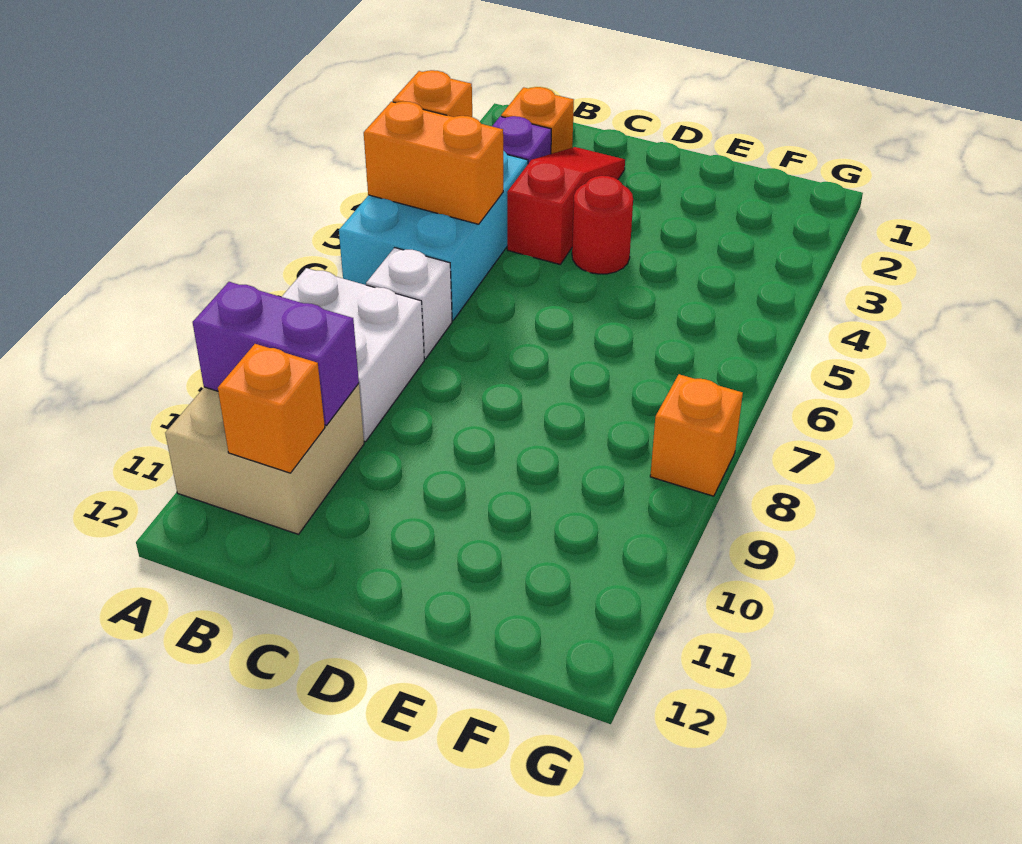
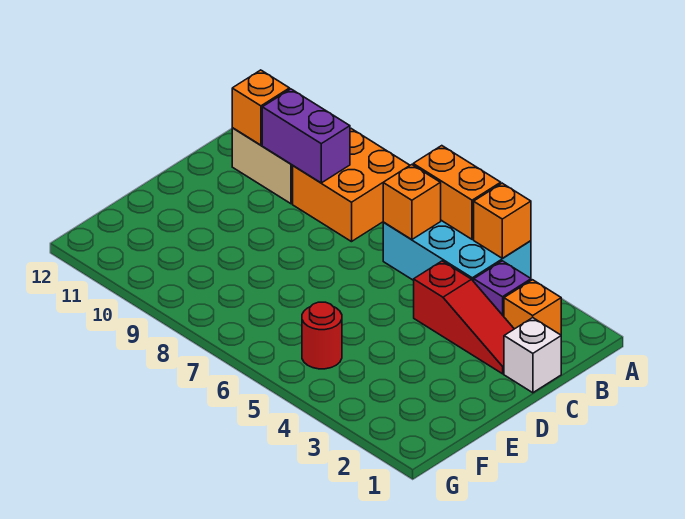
orange 1x2 brick [364,101,503,224] -> orange 1x2 brick turned to [413,146,501,239]
white 2x2 brick [282,268,424,442] -> orange 2x2 brick [293,129,410,242]
purple 1x2 brick [193,282,359,425] -> purple 1x2 brick turned to [262,89,350,183]
white 1x1 brick [366,248,452,359] -> white 1x1 brick moved to [504,318,561,393]
red 1x1 round brick [572,176,633,274] -> red 1x1 round brick moved to [302,302,342,369]
orange 1x1 brick [650,374,743,496] -> orange 1x1 brick moved to [383,165,441,240]

